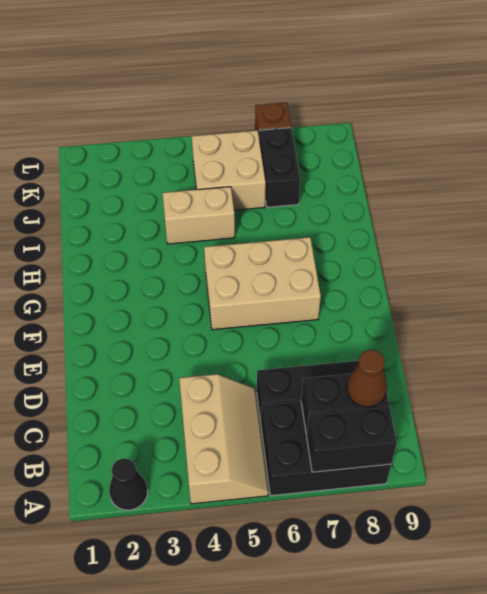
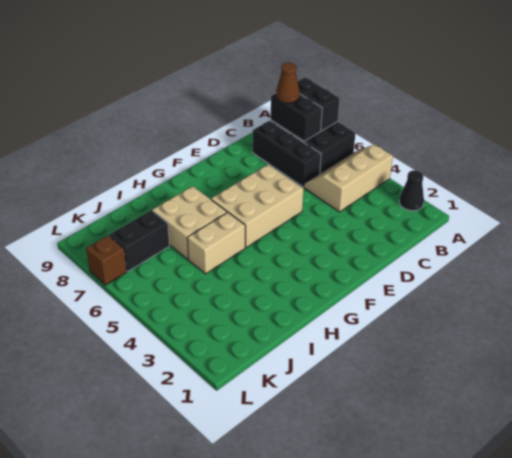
tan 2x3 brick [204,237,321,330] -> tan 2x3 brick turned to [211,165,303,247]
tan 1x2 brick [163,187,235,244] -> tan 1x2 brick turned to [187,212,245,274]
tan 2x2 brick [192,131,266,210] -> tan 2x2 brick moved to [152,186,227,259]

